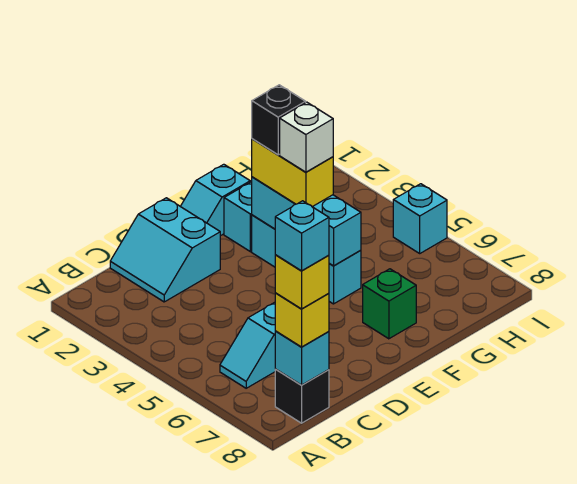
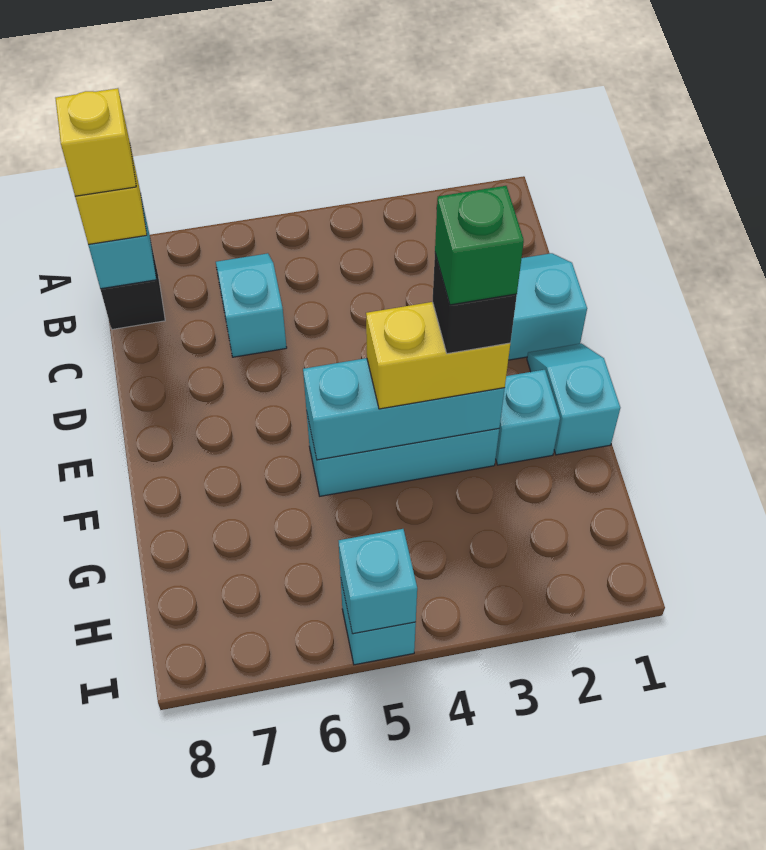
cyan 1x1 brick [275,201,329,271] -> cyan 1x1 brick moved to [339,529,417,634]
white 1x1 brick [280,102,333,172] -> none
green 1x1 brick [363,269,416,339] -> green 1x1 brick moved to [435,186,524,305]

